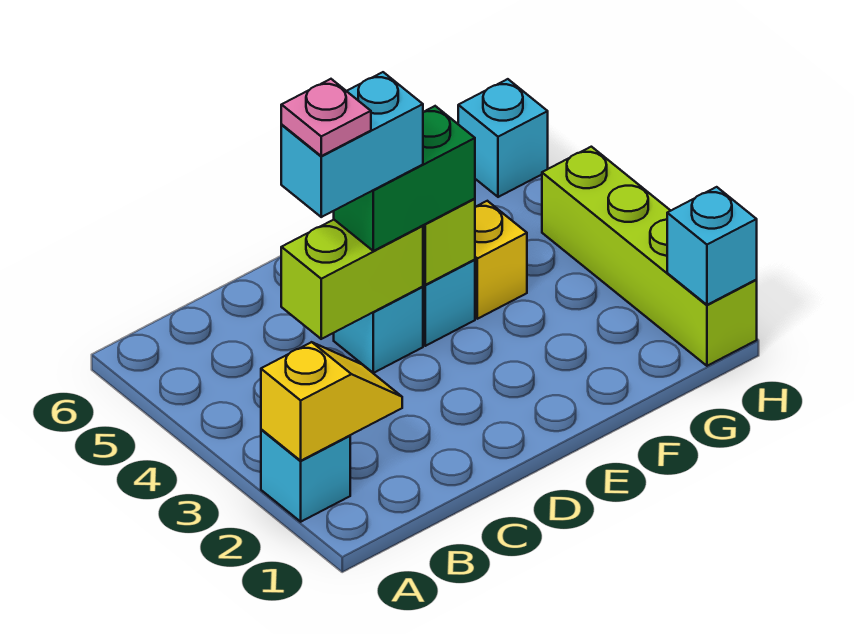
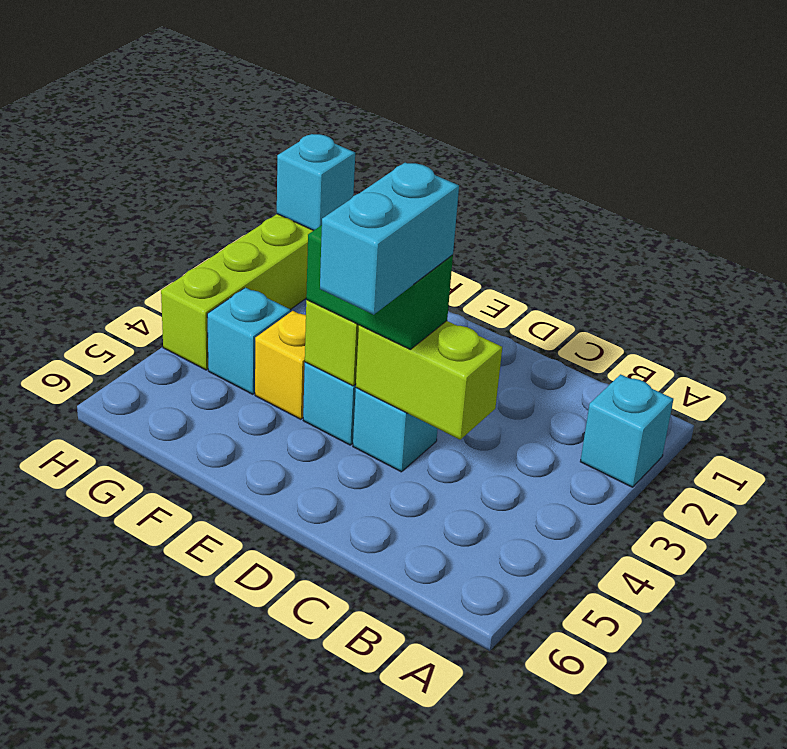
yellow 1x2 slope [261,342,402,461] -> none
cyan 1x2 brick [281,72,423,217] -> cyan 1x2 brick turned to [320,163,459,315]
pink 1x1 plate [281,79,371,156] -> none
cyan 1x1 brick [458,79,548,197] -> cyan 1x1 brick moved to [207,288,290,394]

